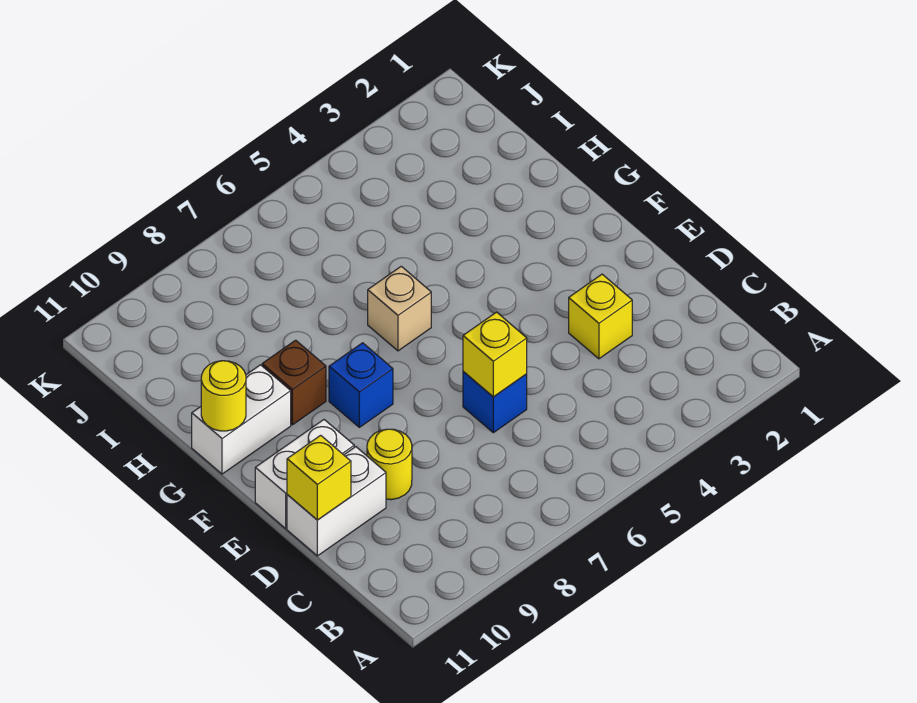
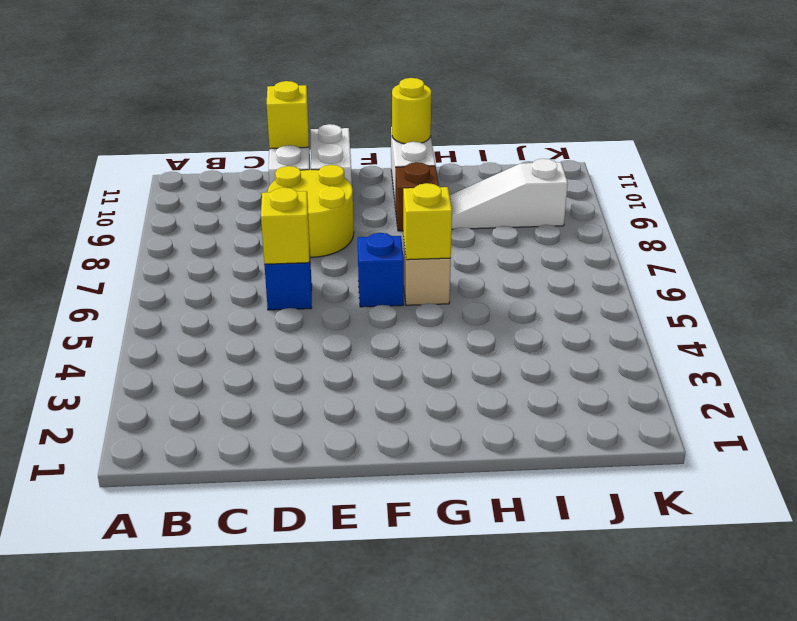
yellow 1x1 brick [569,274,632,359] -> yellow 1x1 brick moved to [403,183,452,260]
yellow 1x1 round brick [367,429,412,500] -> yellow 2x2 round brick [268,165,354,257]
blue 1x1 brick [329,343,393,427] -> blue 1x1 brick moved to [358,233,404,307]
none -> white 1x3 slope [449,159,568,229]

